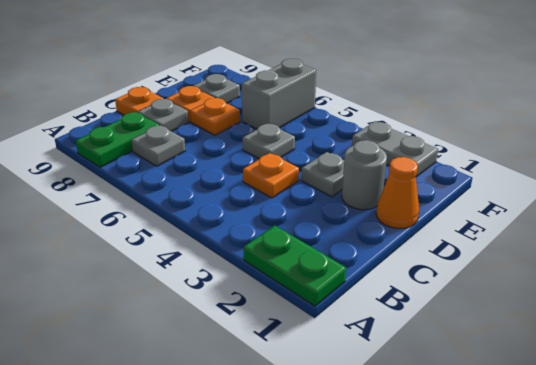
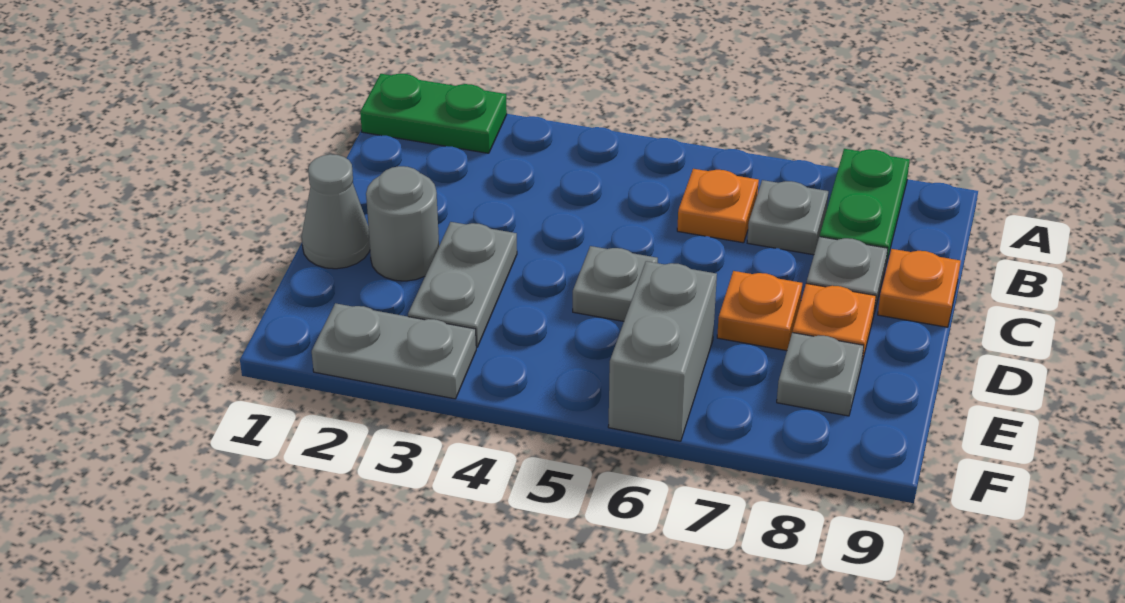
orange 1x1 plate [243,153,299,198] -> orange 1x1 plate moved to [677,169,759,243]
orange 1x1 cone [376,157,419,228] -> grey 1x1 cone [302,154,370,269]
grey 1x1 plate [301,152,344,197] -> grey 1x2 plate [408,222,517,348]

